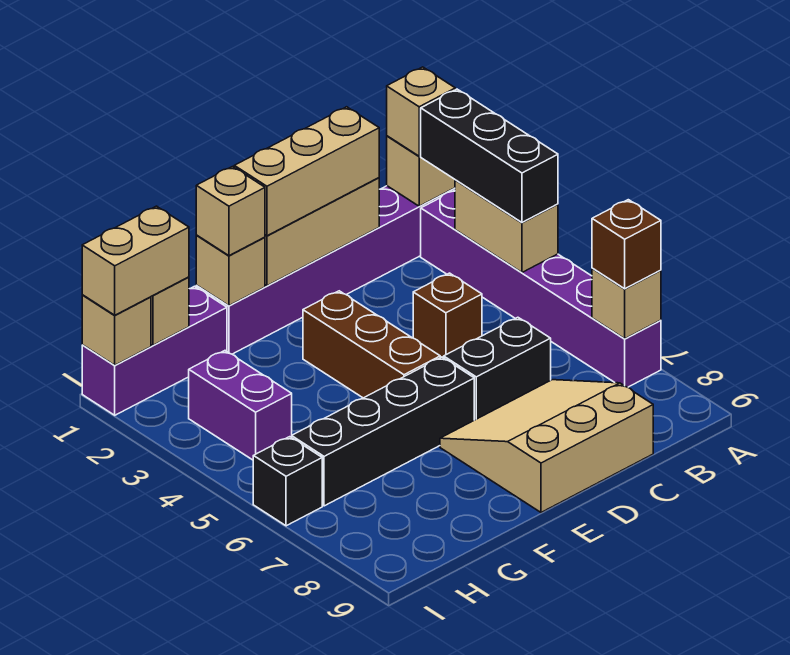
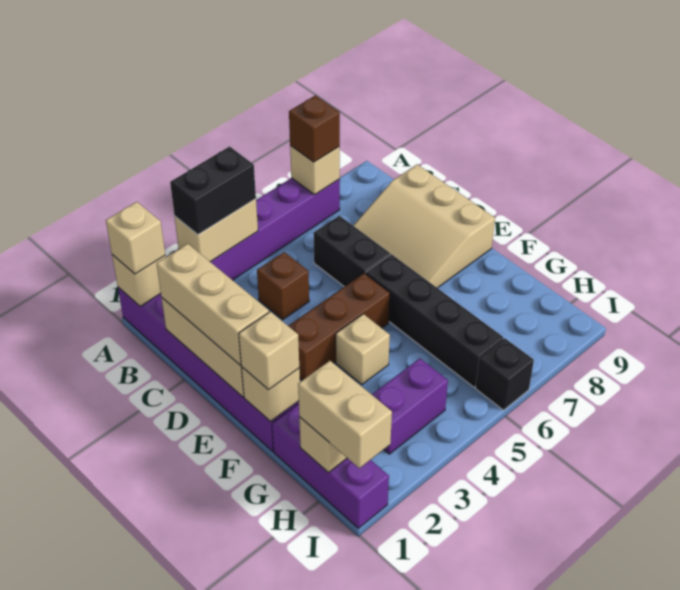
black 1x3 brick [421,89,558,222] -> black 1x2 brick [170,146,256,235]
tan 1x1 brick [82,295,151,365] -> tan 1x1 brick moved to [336,314,390,385]

